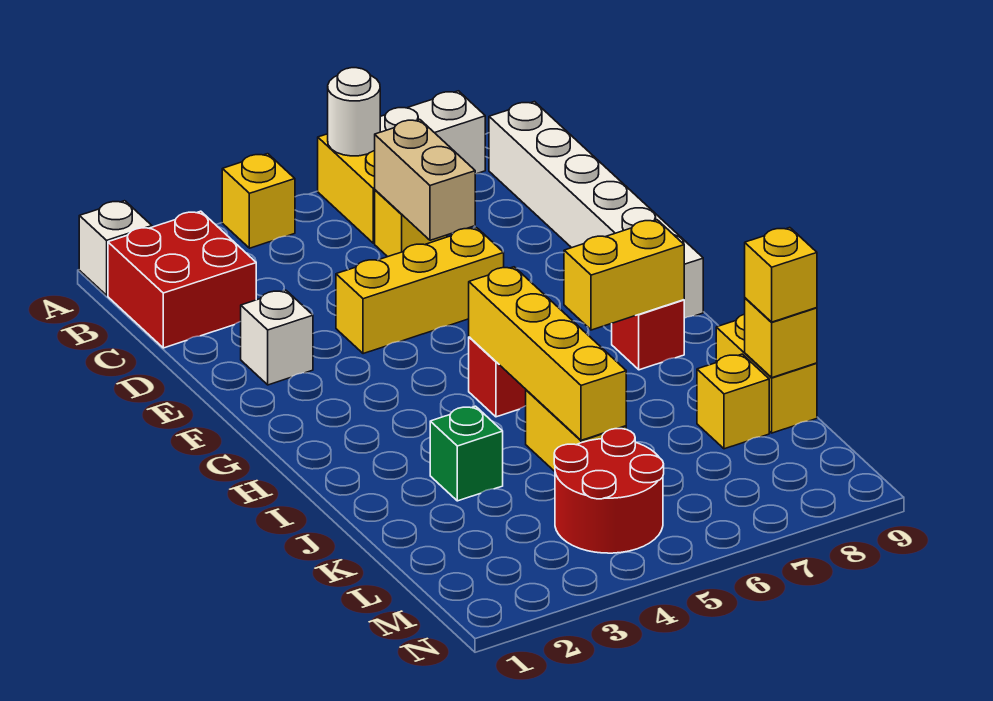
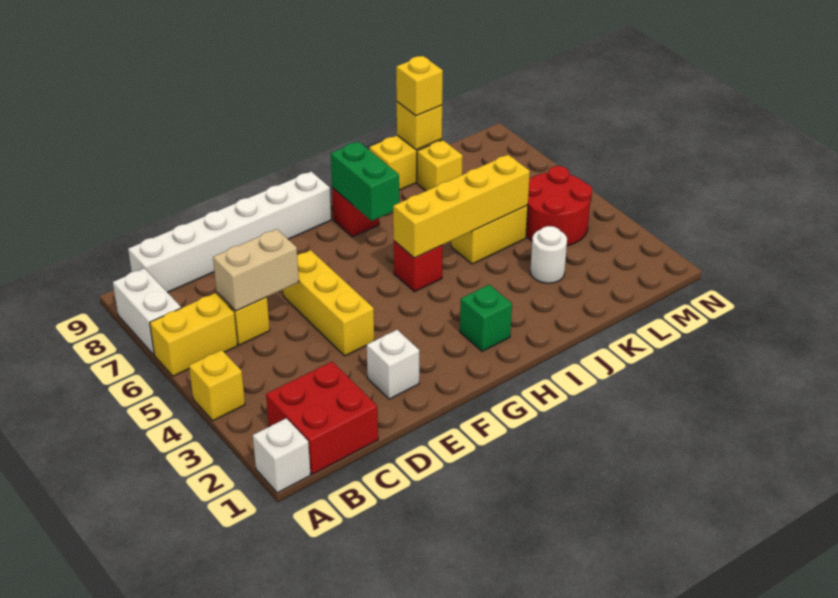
white 1x1 round brick [328,68,380,156] -> white 1x1 round brick moved to [530,226,567,283]
yellow 1x2 brick [564,220,684,330] -> green 1x2 brick [331,142,399,221]
green 1x1 brick [430,406,503,501] -> green 1x1 brick moved to [460,285,512,351]

